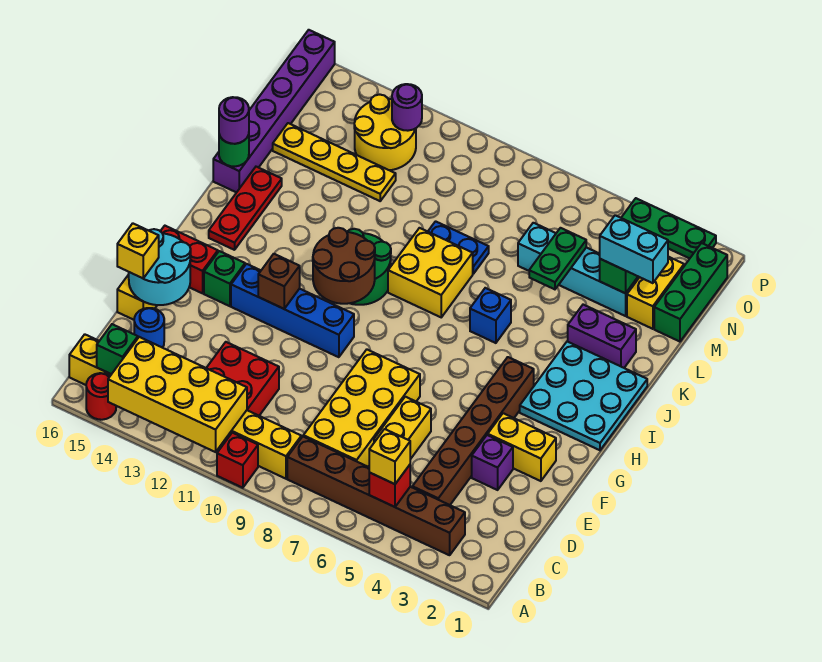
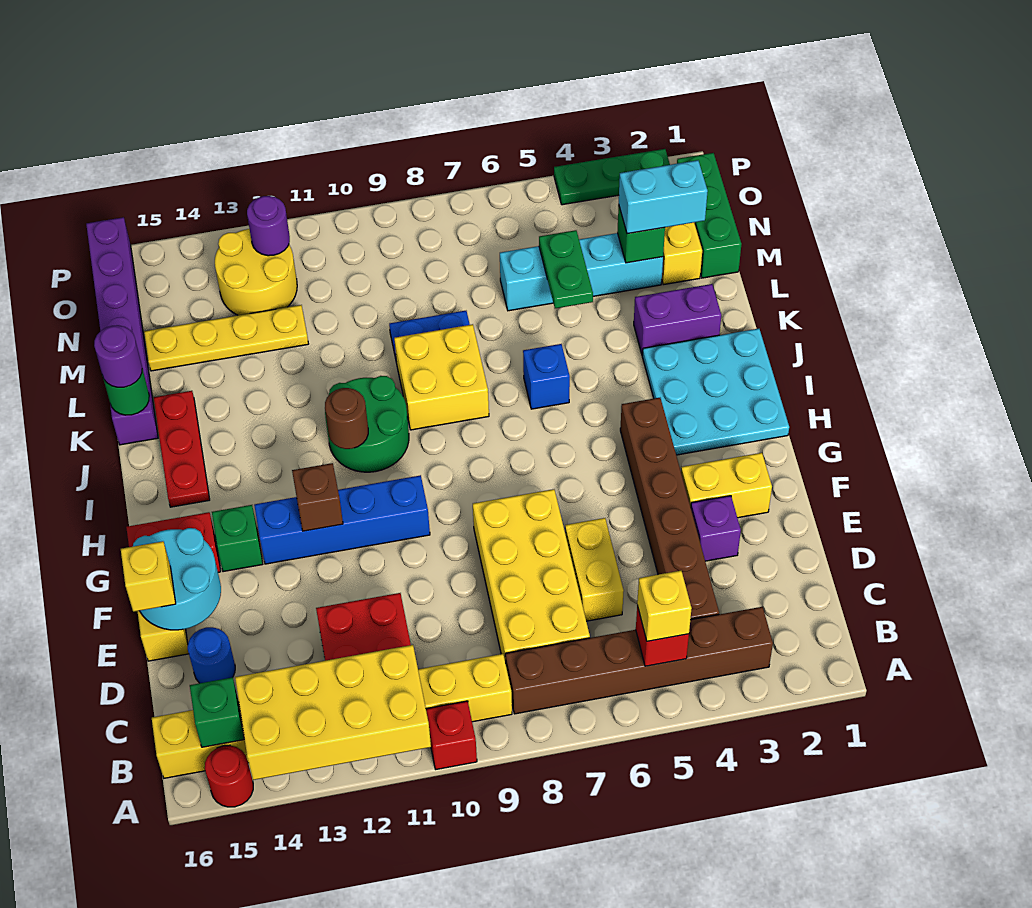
brown 2x2 round brick [313,228,375,304] -> brown 1x1 round brick [325,388,368,449]

